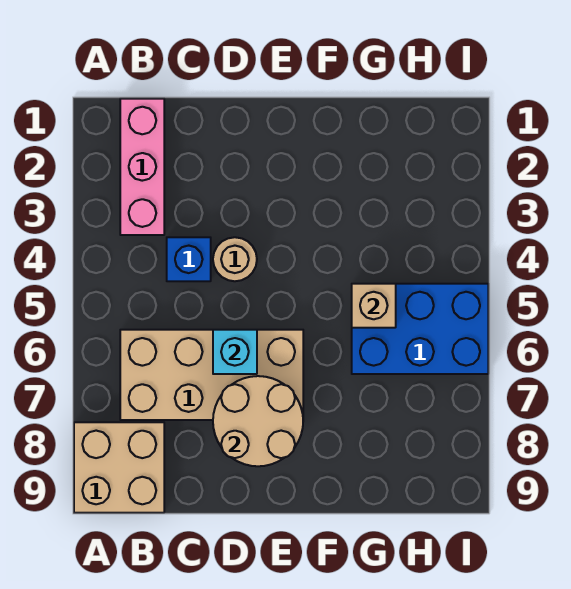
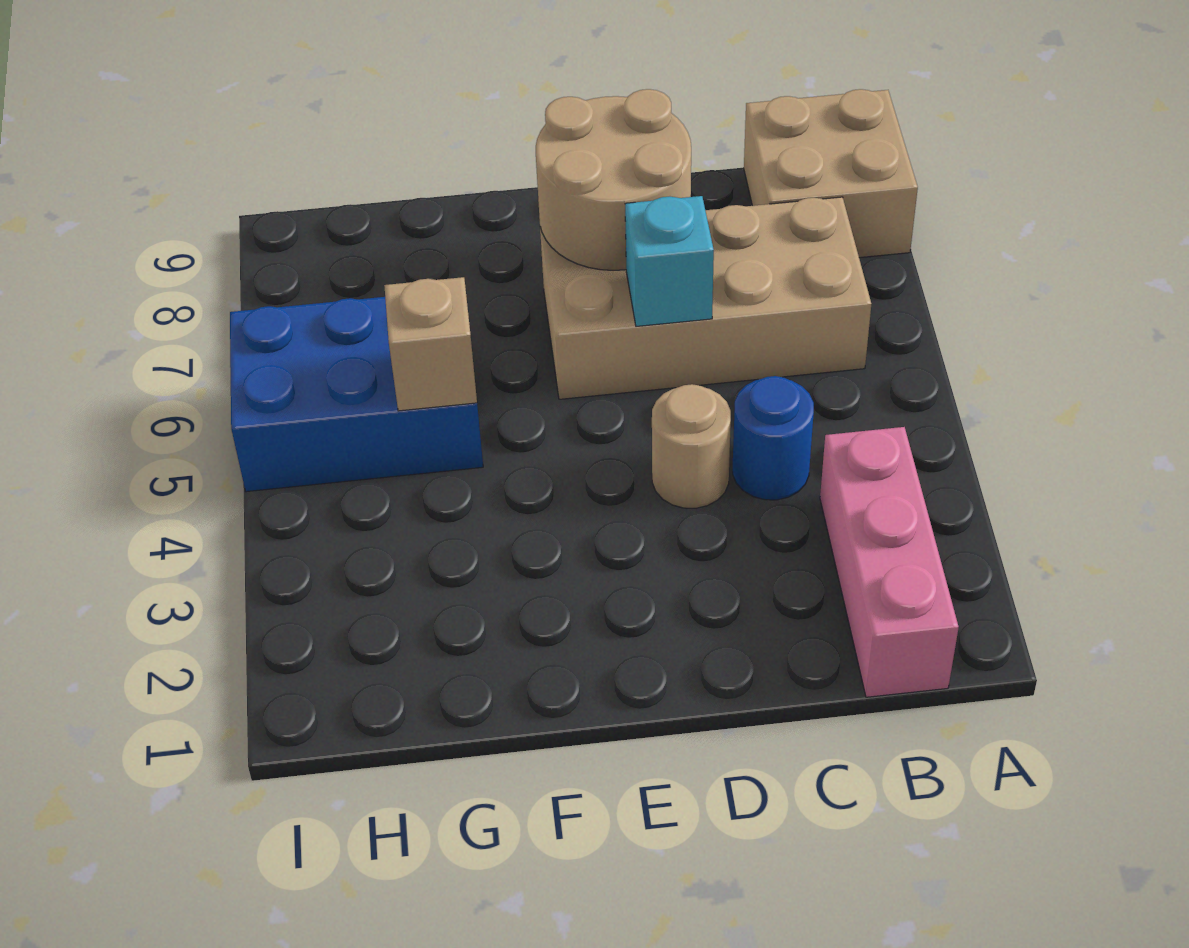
blue 1x1 brick [167,237,211,281] -> blue 1x1 round brick [733,376,814,500]

